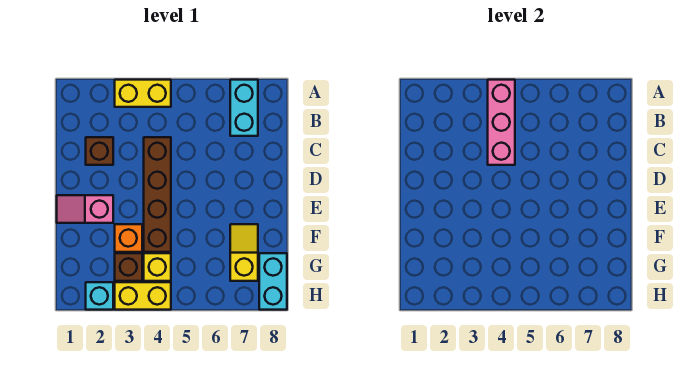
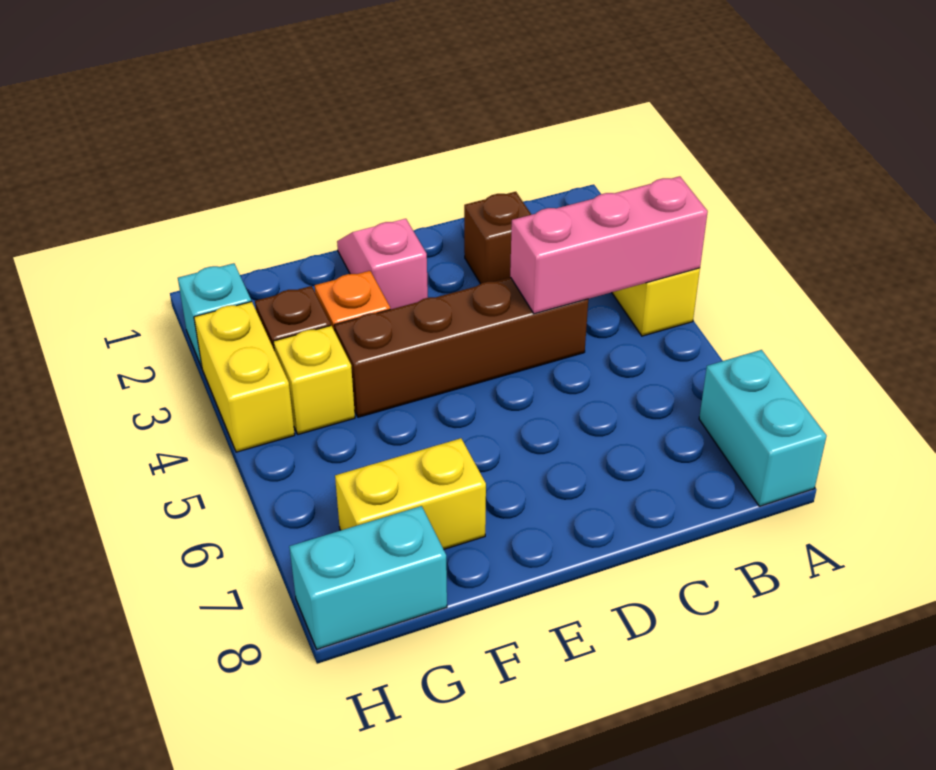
cyan 1x2 brick [230,80,258,136] -> cyan 1x2 brick turned to [699,350,827,506]
yellow 1x2 slope [230,224,258,281] -> yellow 1x2 brick [335,438,486,549]

